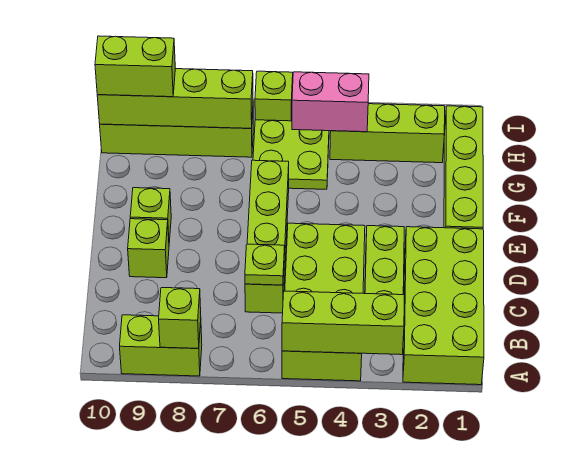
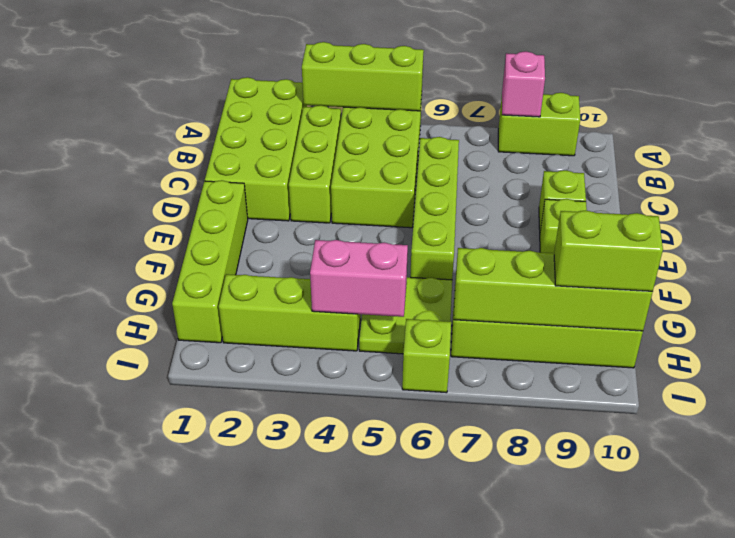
lime 1x1 brick [159,288,201,348] -> pink 1x1 brick [502,51,545,117]
lime 1x1 plate [245,244,285,285] -> none

